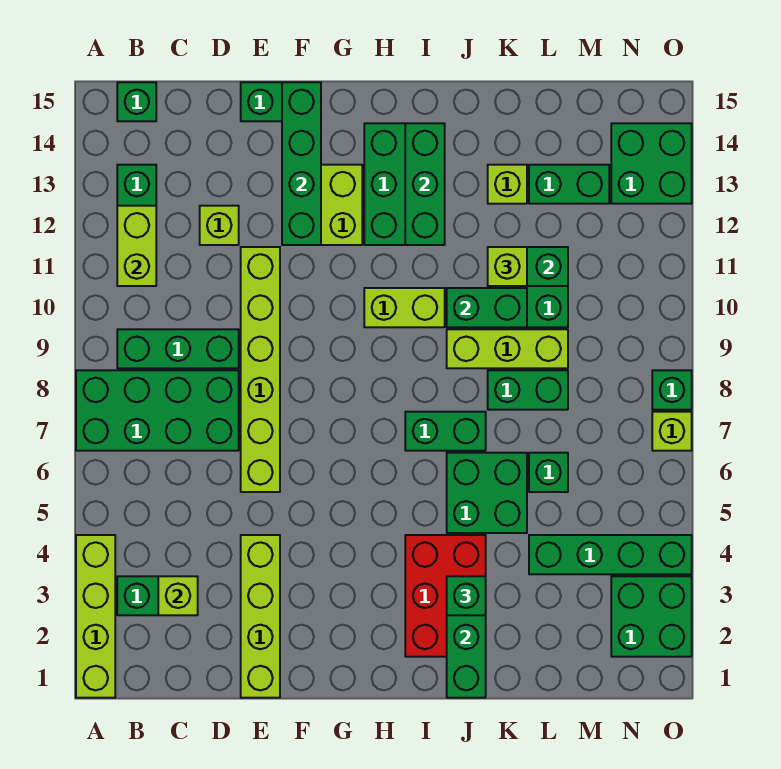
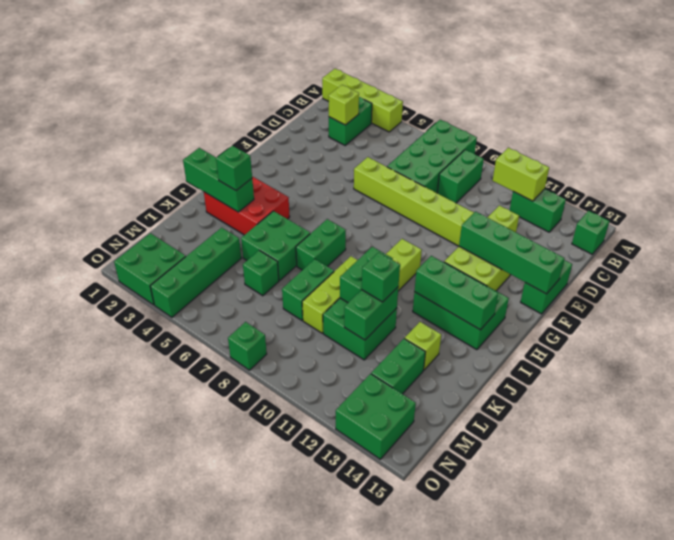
green 1x3 brick [117,329,239,368] -> green 1x2 brick [437,150,484,203]
lime 1x4 brick [241,535,280,698] -> none
lime 1x1 brick [488,247,527,286] -> green 1x1 brick [362,252,400,302]
lime 1x1 brick [652,412,692,451] -> none

